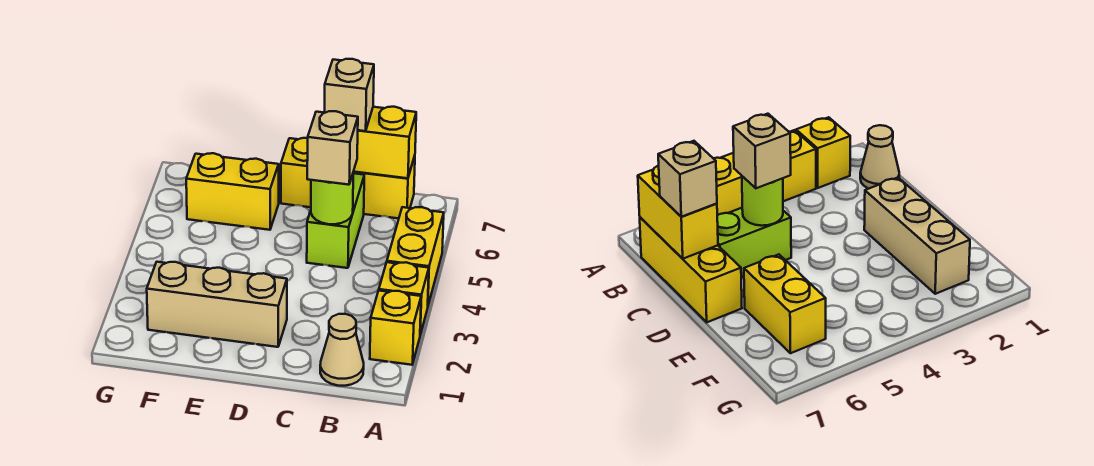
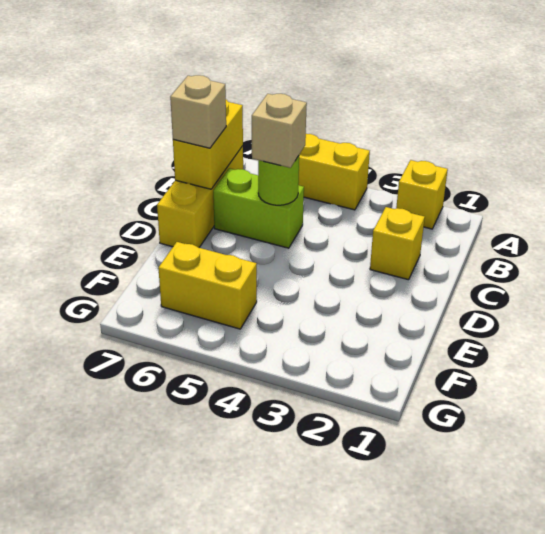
yellow 1x1 brick [379,262,429,335] -> yellow 1x1 brick moved to [370,207,425,280]
tan 1x1 cone [320,314,364,386] -> none
tan 1x3 brick [147,262,287,347] -> none
yellow 1x2 brick [186,153,279,230] -> yellow 1x2 brick turned to [158,242,257,329]

